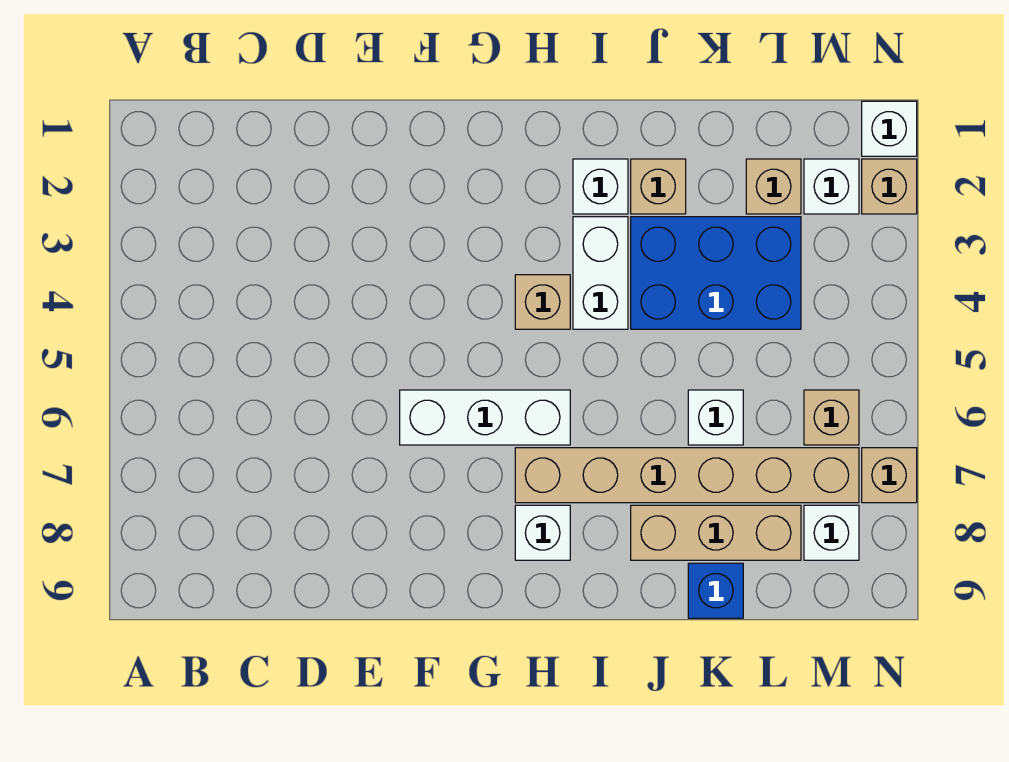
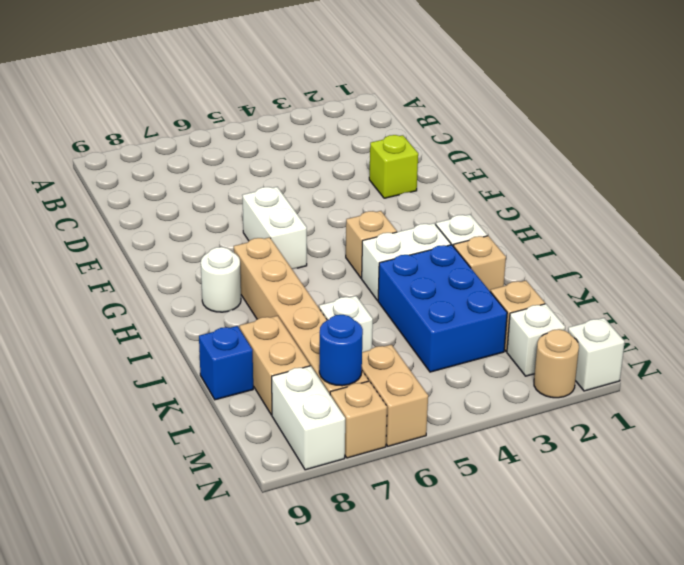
none -> lime 1x1 brick [369,135,418,198]
white 1x3 brick [400,390,570,445] -> white 1x2 brick [242,187,307,269]
white 1x1 brick [515,505,570,560] -> white 1x1 round brick [201,247,241,312]
tan 1x3 brick [631,505,801,560] -> tan 1x2 brick [240,316,310,415]
tan 1x1 brick [804,390,859,445] -> tan 1x2 brick [362,345,428,446]
none -> blue 1x1 round brick [319,315,363,386]
white 1x1 brick [804,505,859,560] -> white 1x2 brick [272,366,345,470]
tan 1x1 brick [862,159,917,214] -> tan 1x1 round brick [534,329,579,398]

